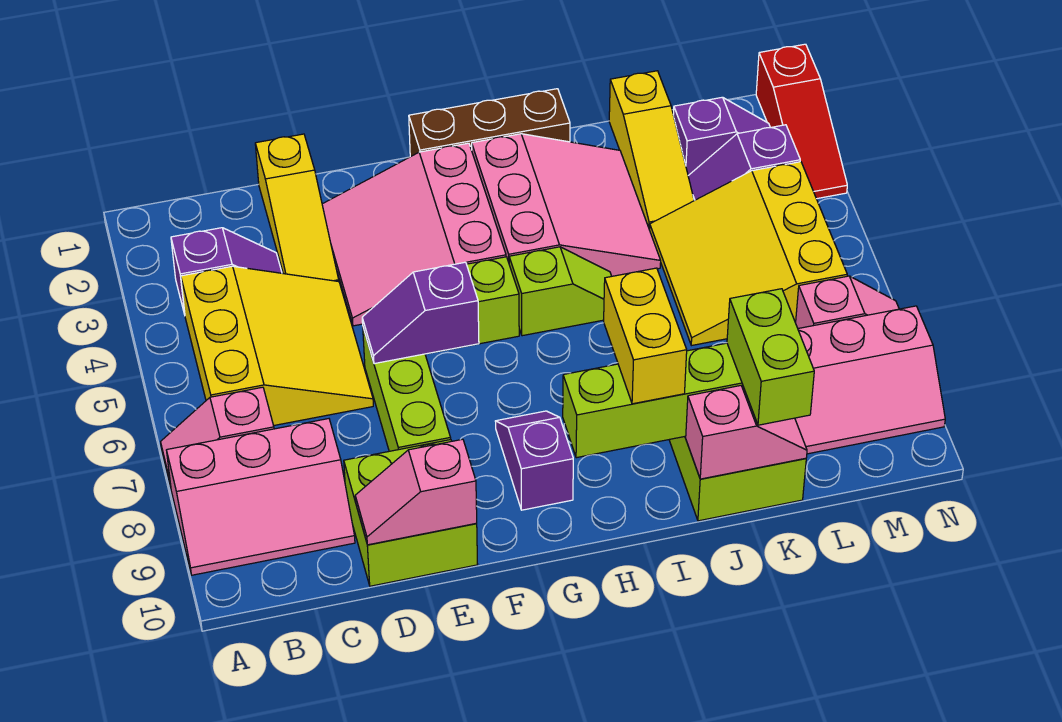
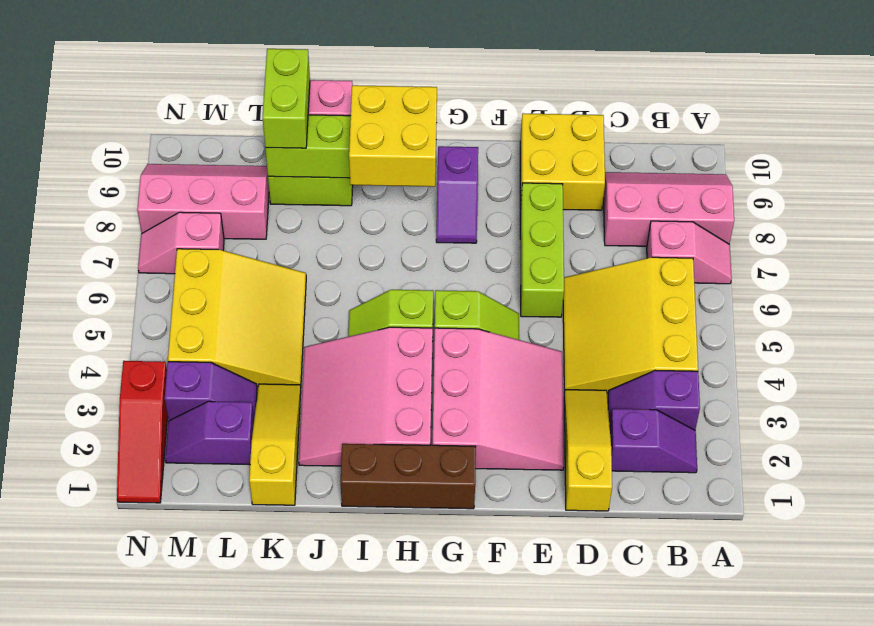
lime 2x2 brick [344,440,478,586] -> yellow 2x2 brick [520,113,605,210]
pink 1x2 slope [355,439,477,545] -> none
purple 1x2 slope [362,262,479,364] -> purple 1x2 slope moved to [610,409,697,473]
yellow 1x2 brick [604,268,687,404] -> yellow 2x2 brick [349,85,437,187]
red 1x3 slope [756,44,847,199] -> red 1x3 slope turned to [117,361,168,503]

